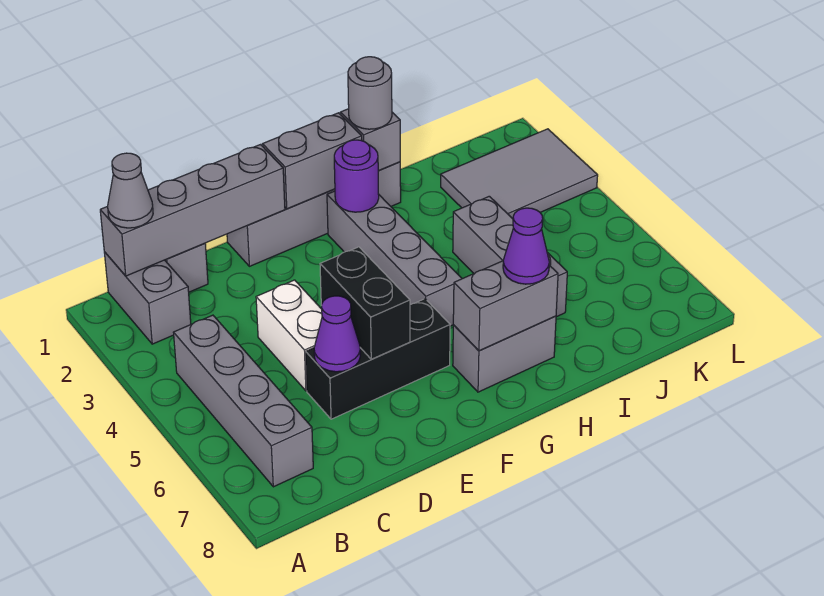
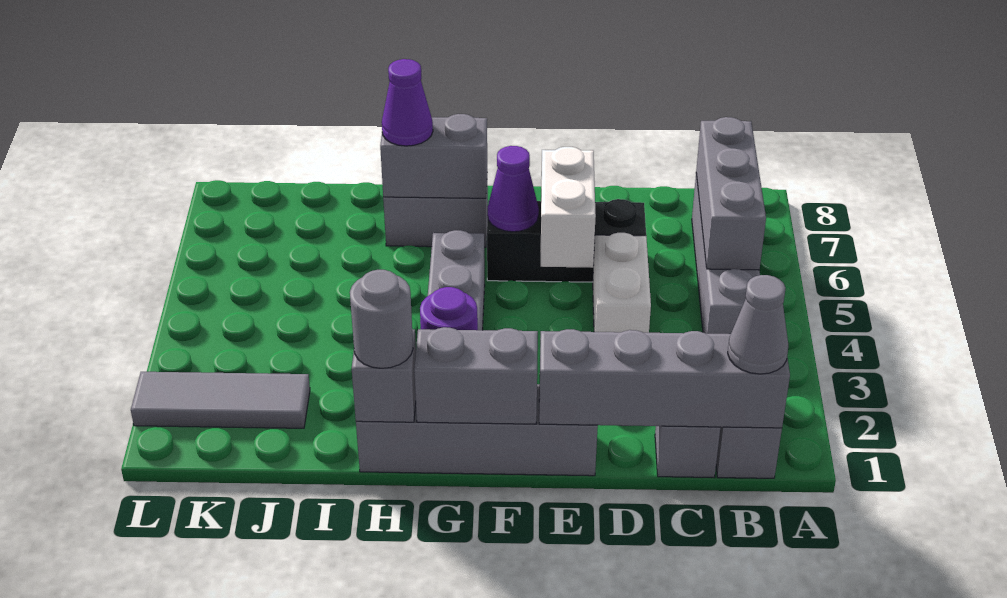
purple 1x1 cone [314,296,360,372] -> purple 1x1 cone moved to [488,146,539,232]
black 1x2 brick [320,247,410,359] -> white 1x2 brick [541,147,596,268]
grey 1x3 brick [453,196,567,317] -> grey 1x3 brick moved to [696,117,766,270]
grey 2x3 tile [441,129,598,219] -> grey 1x3 tile [131,372,310,428]

